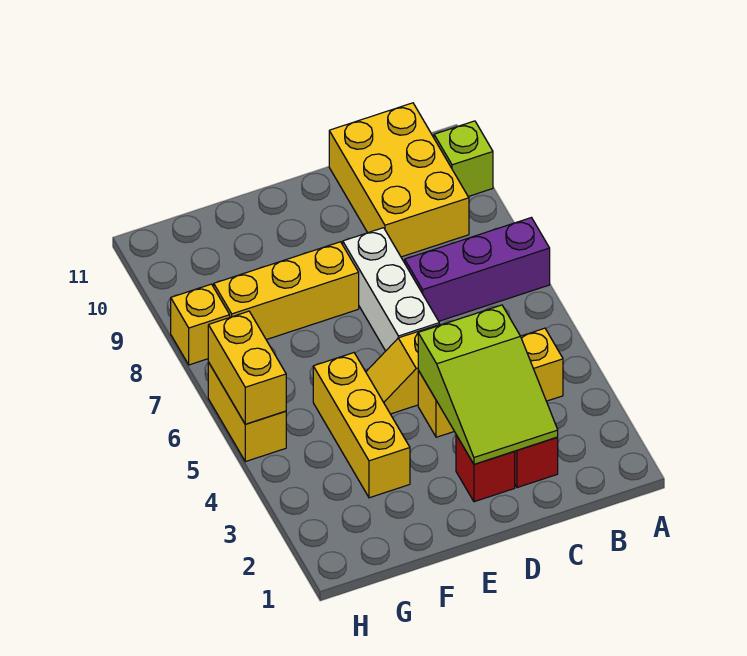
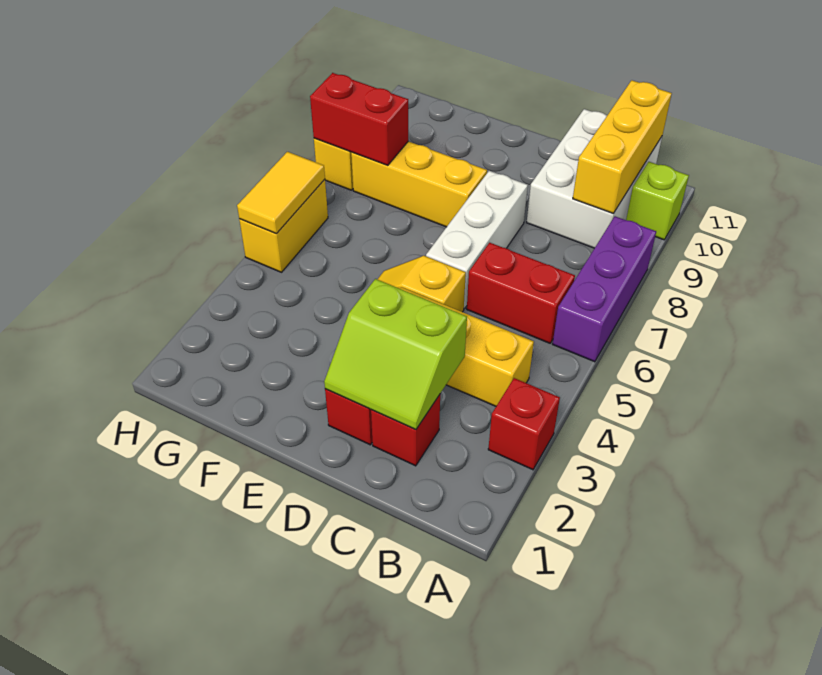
none -> red 1x1 brick [488,378,560,470]
purple 1x3 brick [405,218,550,321] -> purple 1x3 brick turned to [553,216,656,362]
none -> red 1x2 brick [467,243,575,343]
yellow 2x3 brick [329,103,469,257] -> white 2x3 brick [527,109,662,248]
lime 2x3 slope [418,305,558,464] -> lime 2x2 slope [324,279,467,429]
yellow 1x3 brick [313,353,410,498] -> yellow 1x3 brick moved to [573,80,672,213]
none -> red 1x2 brick [310,73,408,166]
yellow 1x2 brick [208,311,286,424] -> yellow 1x2 tile [237,152,325,233]

